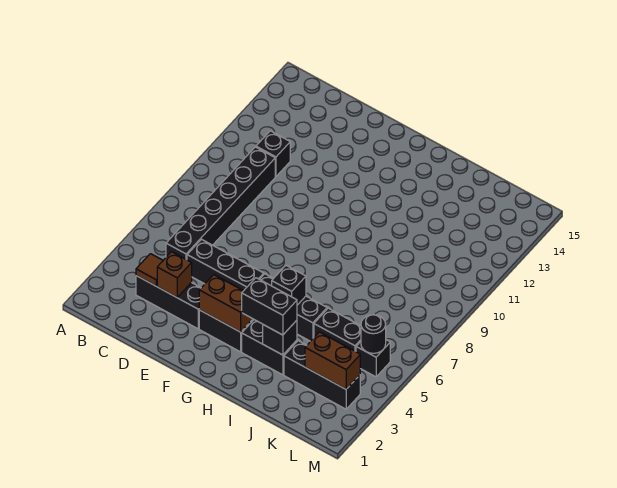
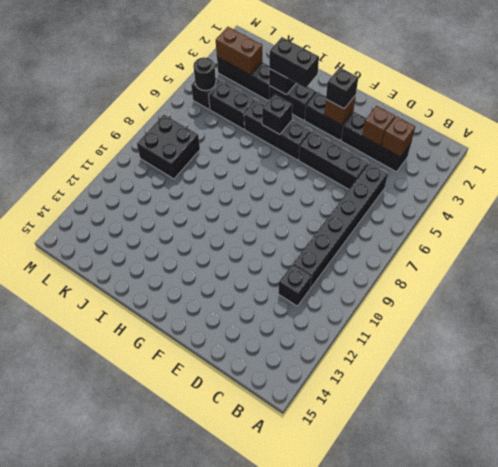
brown 1x1 tile [136,254,163,286] -> brown 1x1 brick [382,116,415,157]
brown 1x2 brick [199,275,252,332] -> brown 1x1 brick [324,95,356,125]
none -> black 1x1 brick [326,67,358,109]
none -> black 2x2 brick [137,115,200,179]

